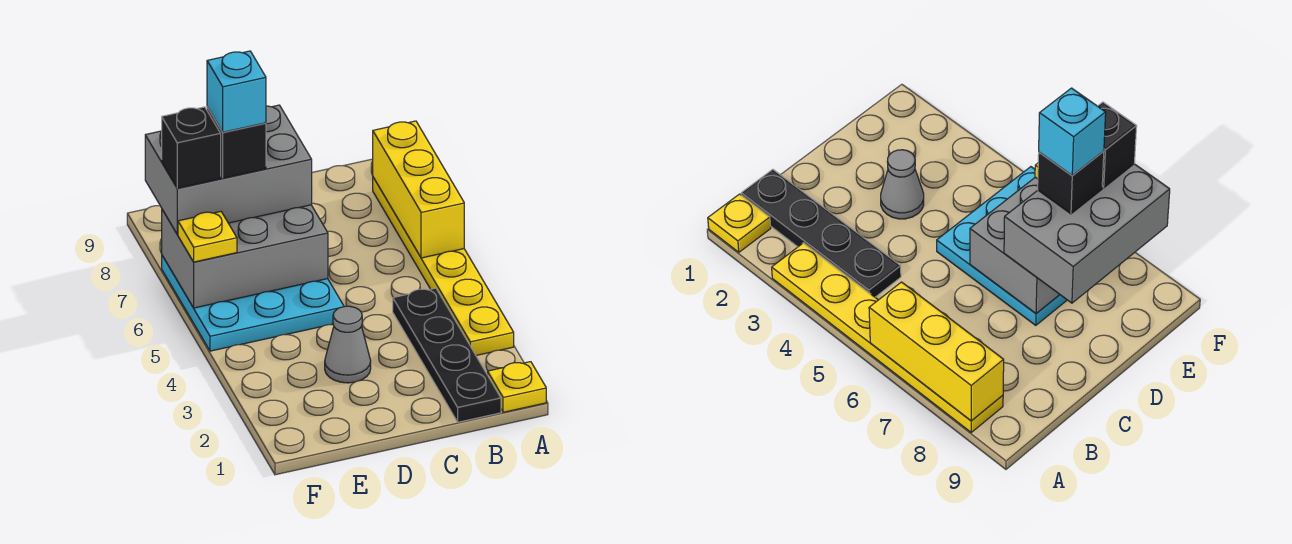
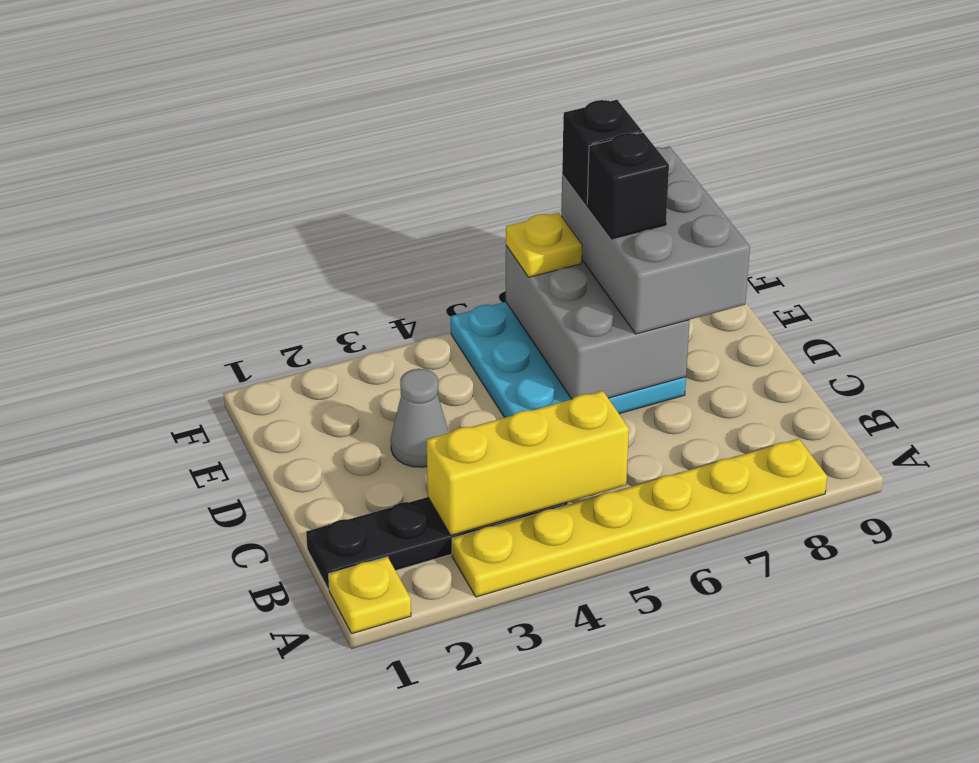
yellow 1x3 brick [373,121,464,258] -> yellow 1x3 brick moved to [427,391,629,535]
cyan 1x1 brick [207,51,266,132] -> none

